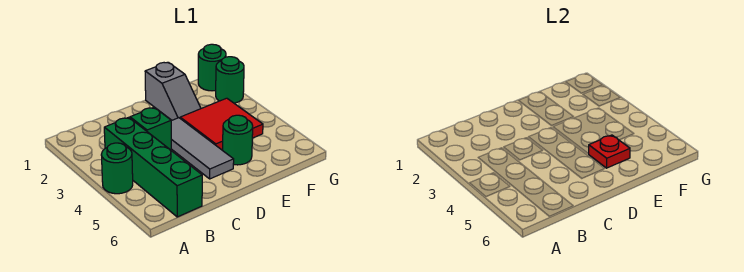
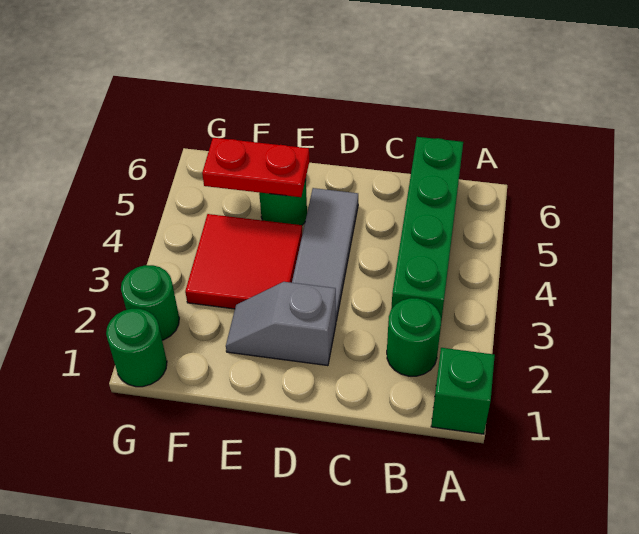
green 1x1 round brick [101,143,133,194] -> green 1x1 round brick moved to [387,298,441,376]
green 1x1 brick [130,107,171,150] -> green 1x1 brick moved to [431,348,495,434]
grey 1x2 slope [145,62,201,120] -> grey 1x2 slope turned to [226,282,336,366]
red 1x1 plate [589,135,630,168] -> red 1x2 plate [202,138,309,197]

